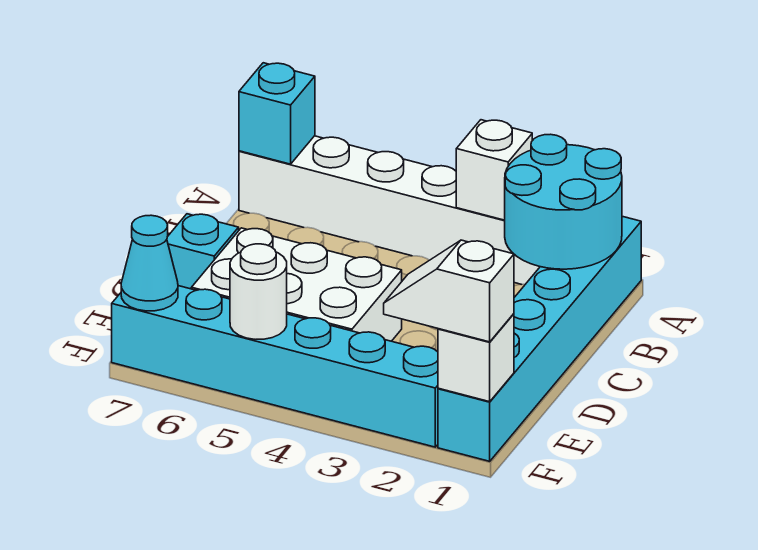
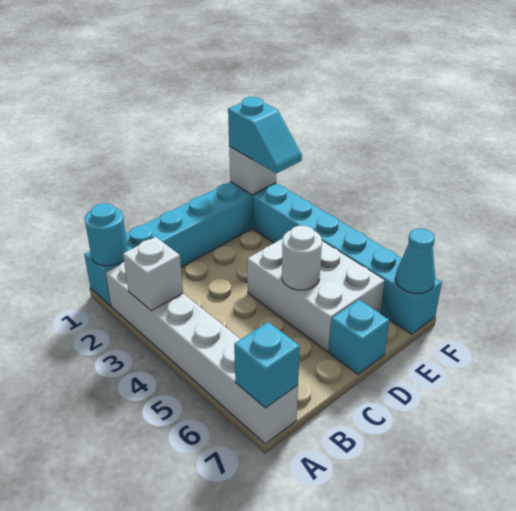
cyan 2x2 round brick [505,134,622,269] -> cyan 1x1 round brick [85,203,128,266]
white 1x2 slope [384,240,514,342] -> cyan 1x2 slope [228,97,302,174]
white 1x1 round brick [230,244,287,339] -> white 1x1 round brick moved to [282,225,322,290]

